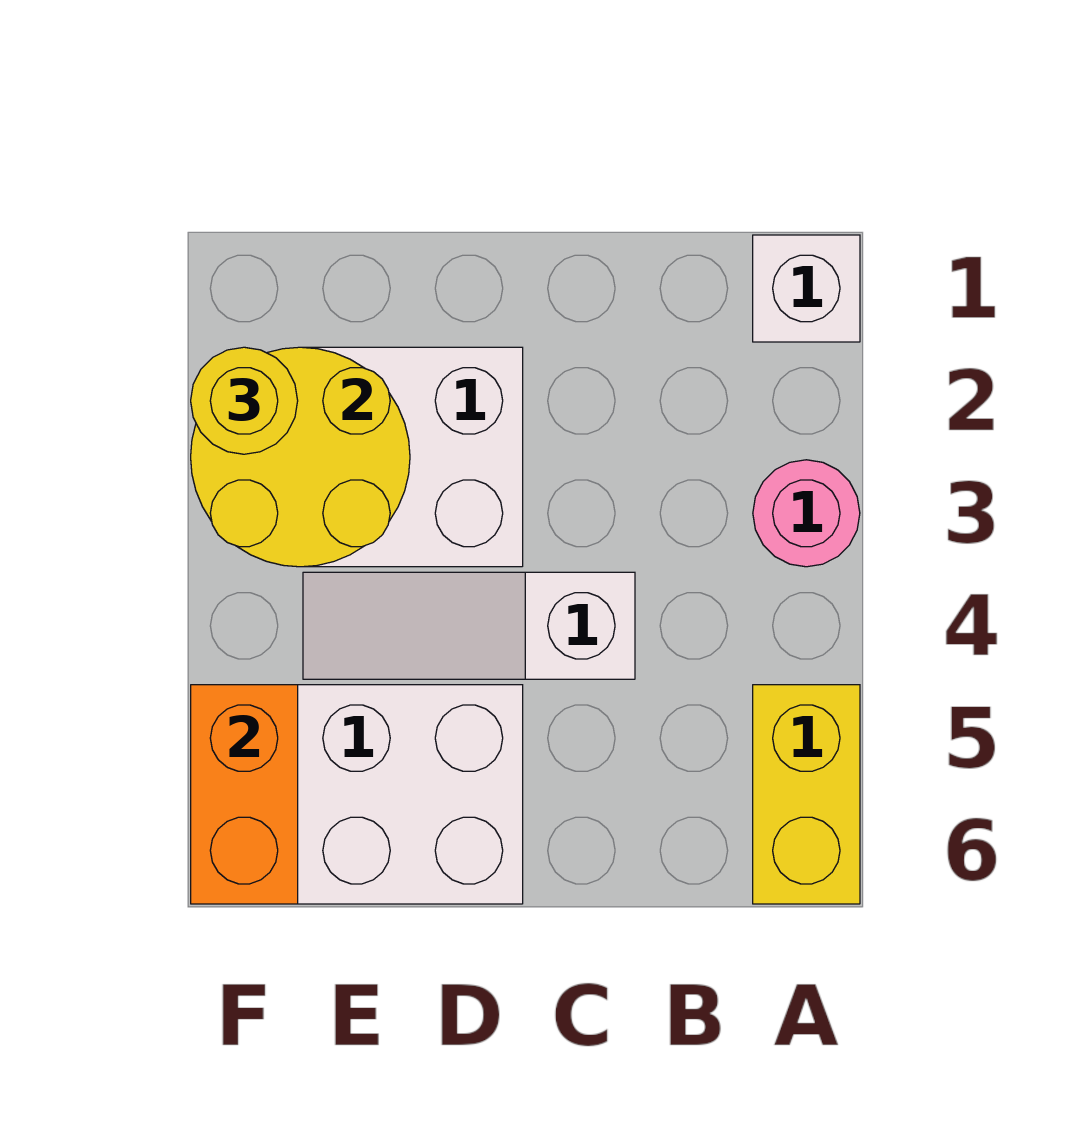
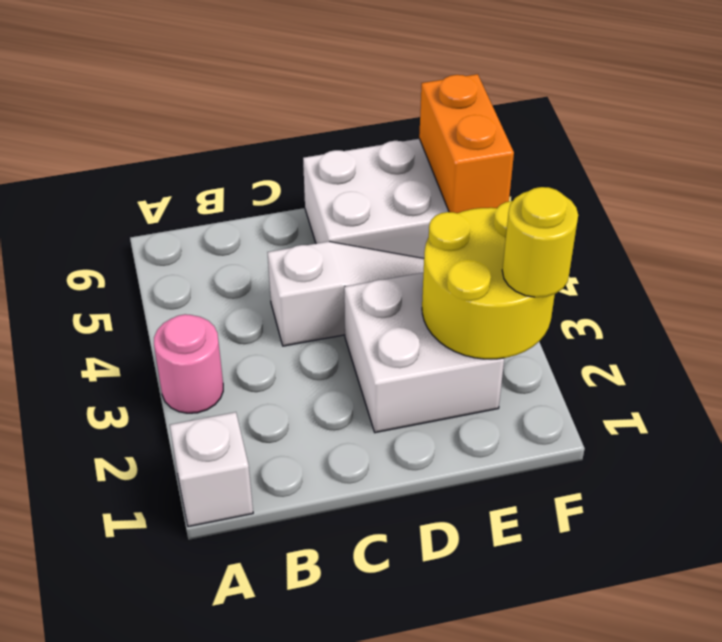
yellow 1x2 brick [753,685,860,904] -> none

